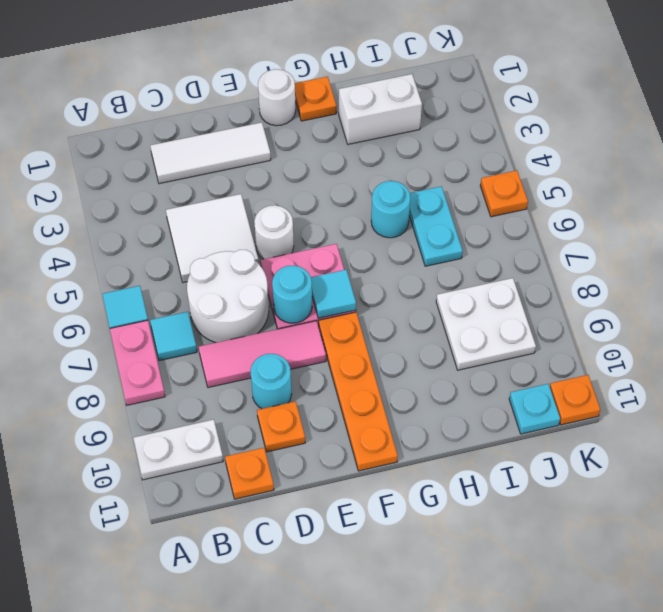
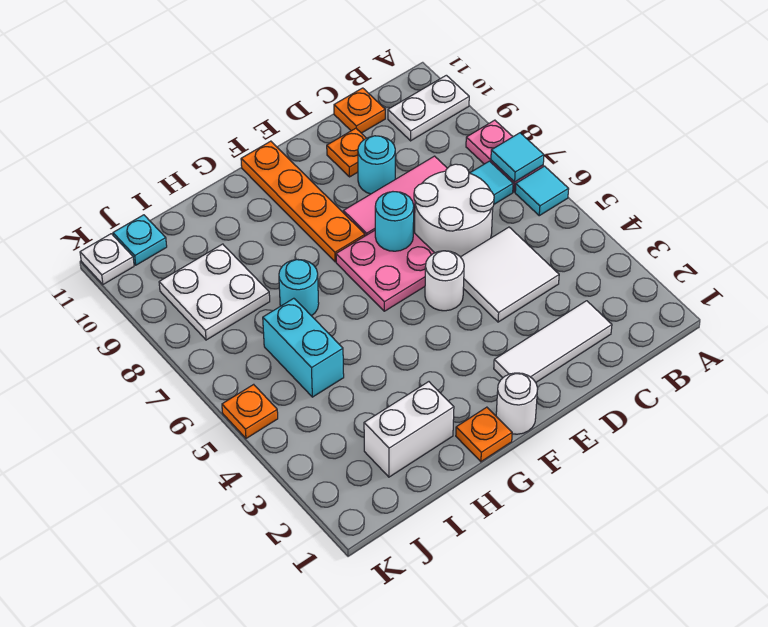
cyan 1x1 tile [311,270,356,318] -> cyan 1x1 tile moved to [491,133,544,182]
cyan 1x1 round brick [371,181,410,238] -> cyan 1x1 round brick moved to [279,260,319,316]
cyan 1x2 plate [409,186,463,266] -> cyan 1x2 brick [263,298,344,397]
orange 1x1 plate [550,375,600,425] -> white 1x1 plate [80,234,134,284]

